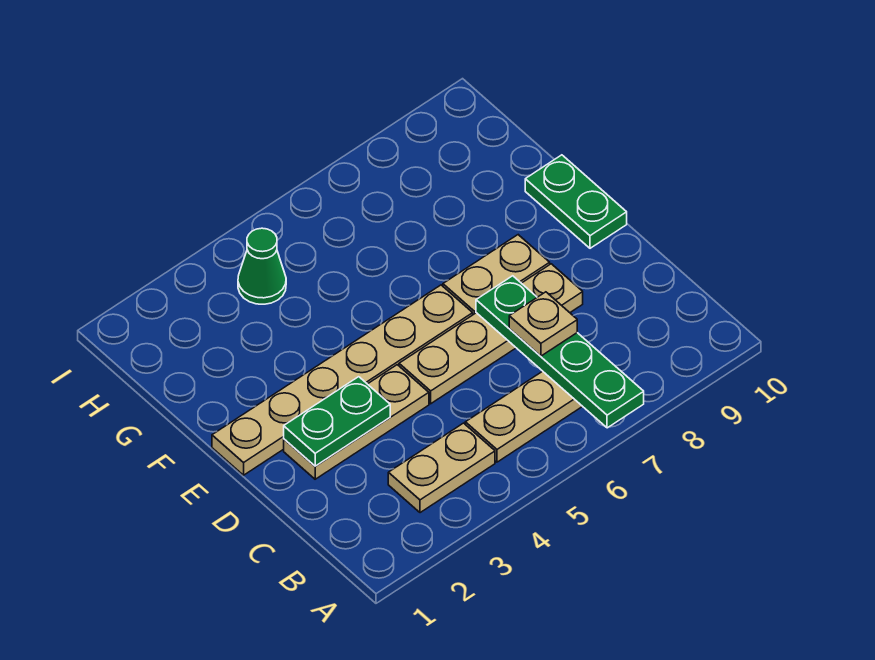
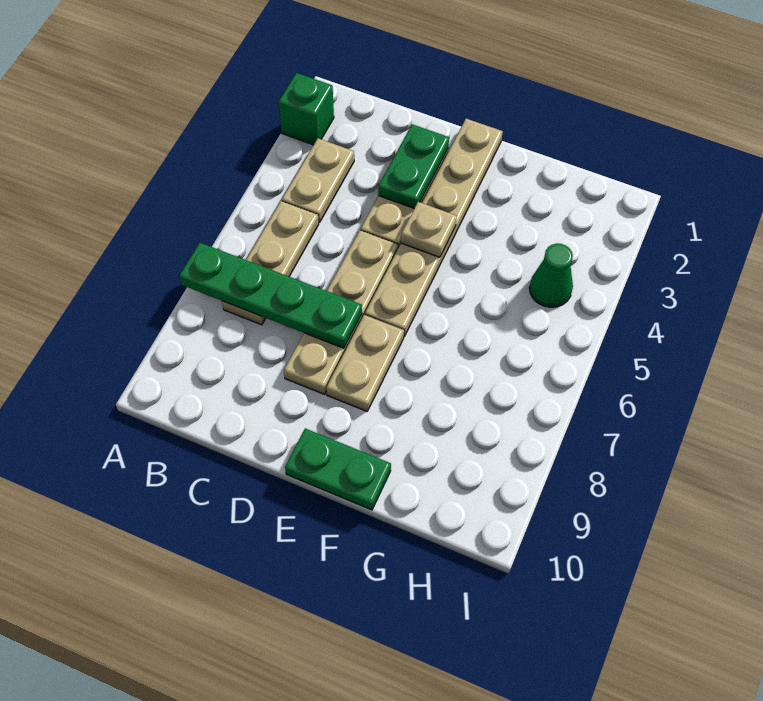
none -> green 1x1 brick [279,73,334,145]
tan 1x1 plate [509,292,577,356] -> tan 1x1 plate moved to [401,202,457,257]

